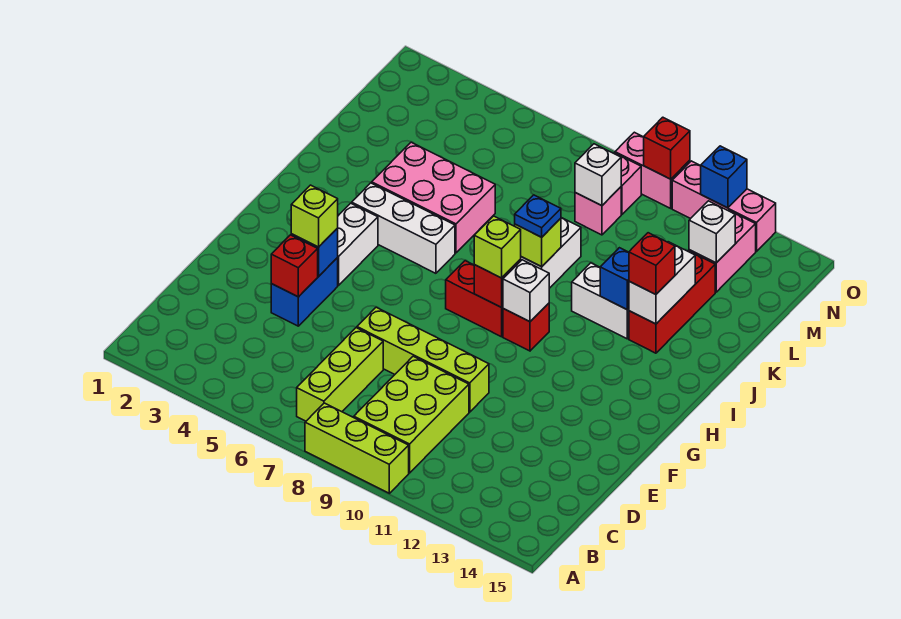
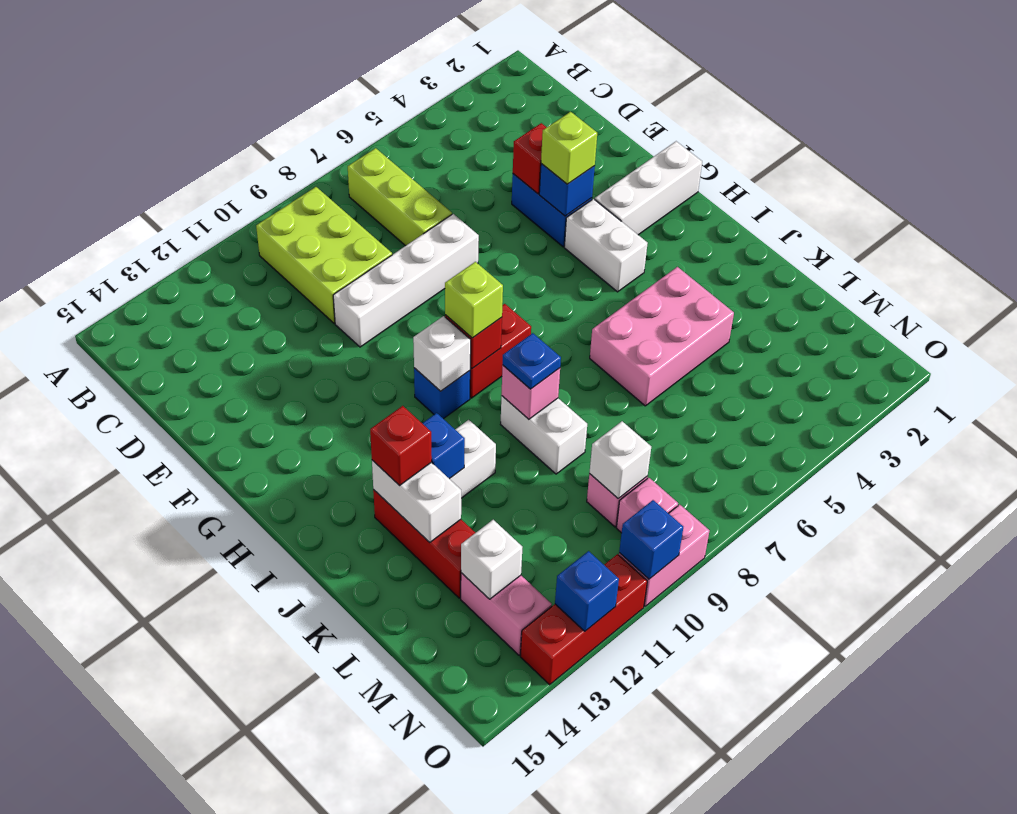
lime 1x3 brick [305,403,409,493] -> none
lime 1x4 brick [357,307,489,412] -> white 1x4 brick [333,214,479,347]
red 1x1 brick [503,303,549,351] -> blue 1x1 brick [414,368,470,419]
white 1x3 brick [352,183,455,273] -> white 1x3 brick moved to [595,141,702,235]
lime 1x1 brick [515,218,561,267] -> pink 1x1 brick [502,365,560,419]
red 1x1 brick [644,117,690,179] -> blue 1x1 brick [619,500,683,579]
pink 1x3 brick [672,161,776,252] -> red 1x3 brick [520,554,647,685]

